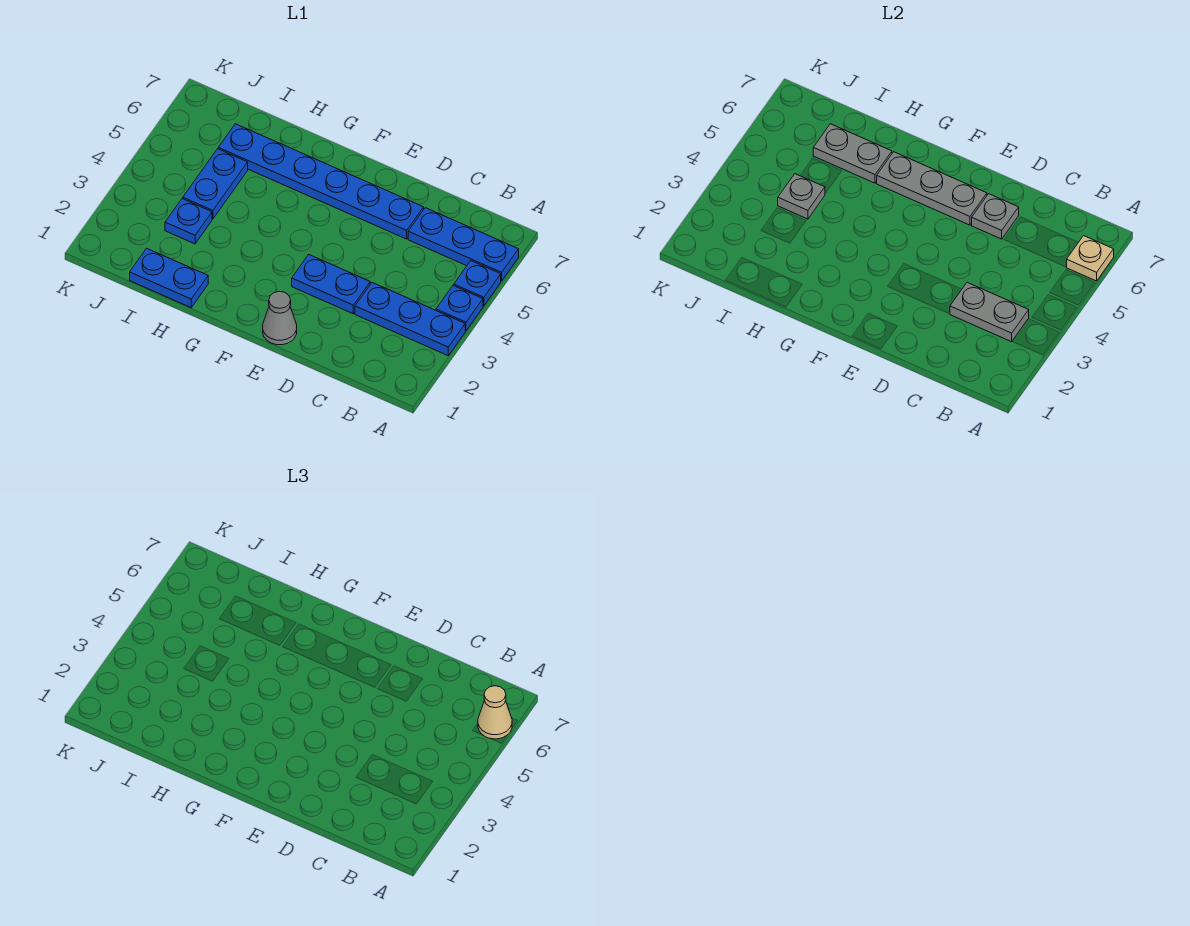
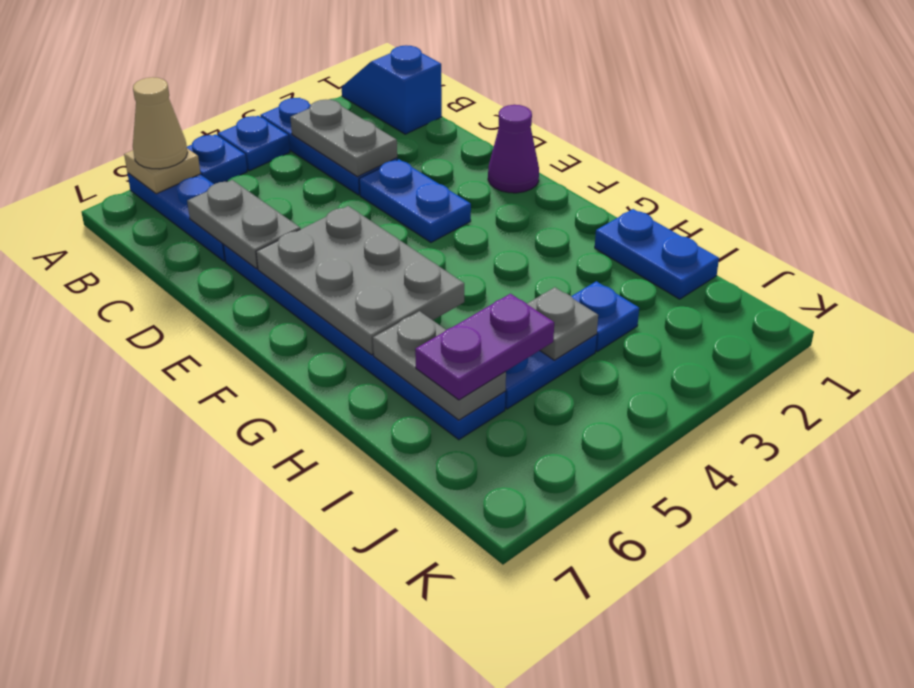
none -> blue 1x2 slope [342,45,442,134]
grey 1x1 plate [972,194,1019,239] -> grey 1x2 plate [187,180,300,269]
grey 1x1 cone [263,291,297,345] -> purple 1x1 cone [488,105,539,193]
grey 1x3 plate [877,152,987,225] -> grey 2x3 plate [256,206,464,355]
none -> purple 1x2 plate [415,294,554,400]

